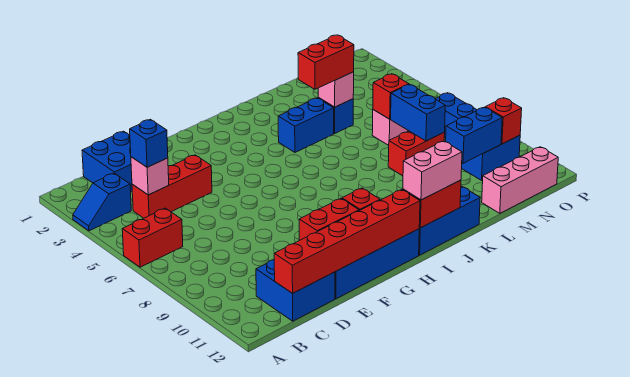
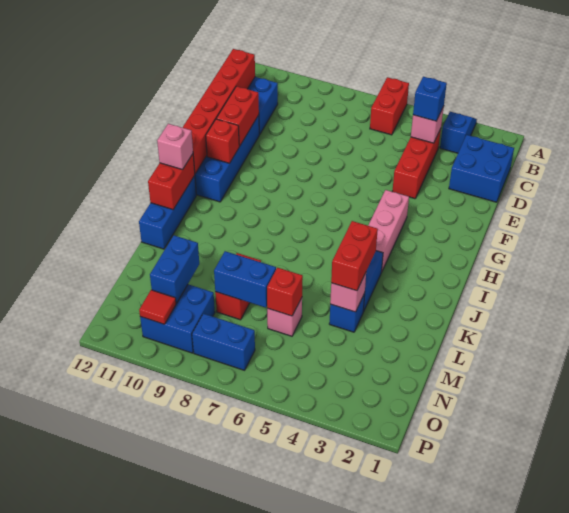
pink 1x2 brick [403,141,462,200] -> pink 1x1 brick [157,124,193,170]
pink 1x3 brick [482,147,558,213] -> pink 1x3 brick moved to [368,190,409,271]
red 1x1 brick [485,98,522,144] -> red 1x1 tile [139,290,176,324]

